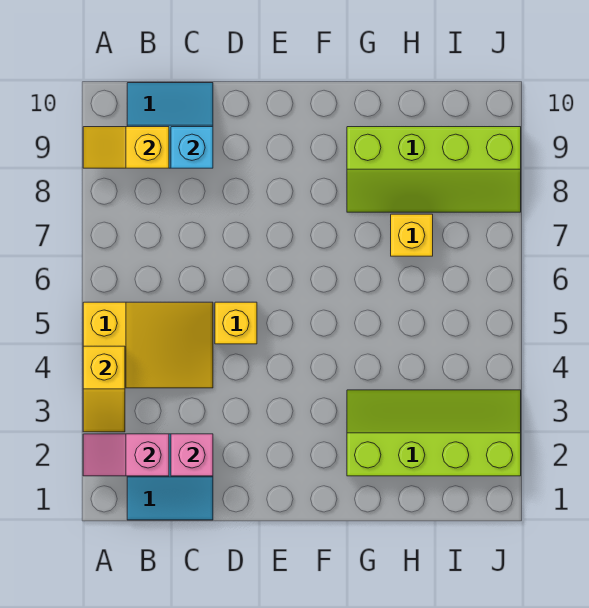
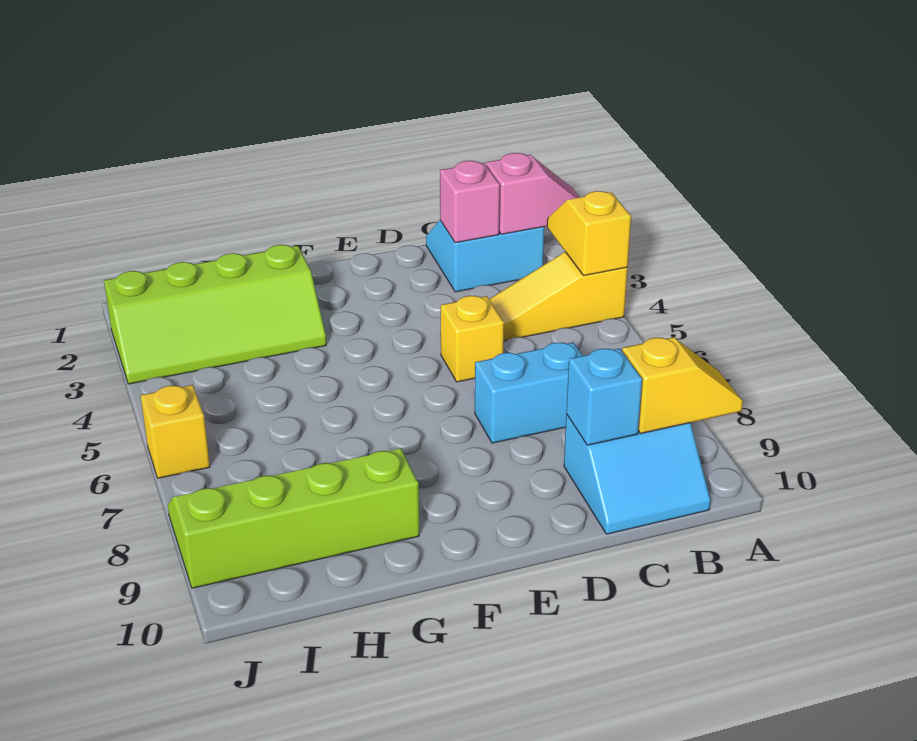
yellow 2x3 slope [83,302,213,388] -> yellow 1x3 slope [489,252,627,341]
none -> cyan 1x2 brick [475,342,583,443]
yellow 1x1 brick [391,214,433,256] -> yellow 1x1 brick moved to [141,385,210,478]

